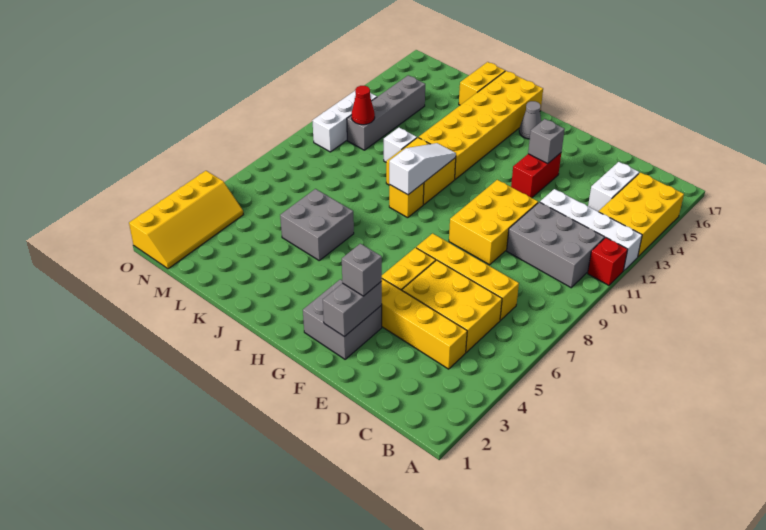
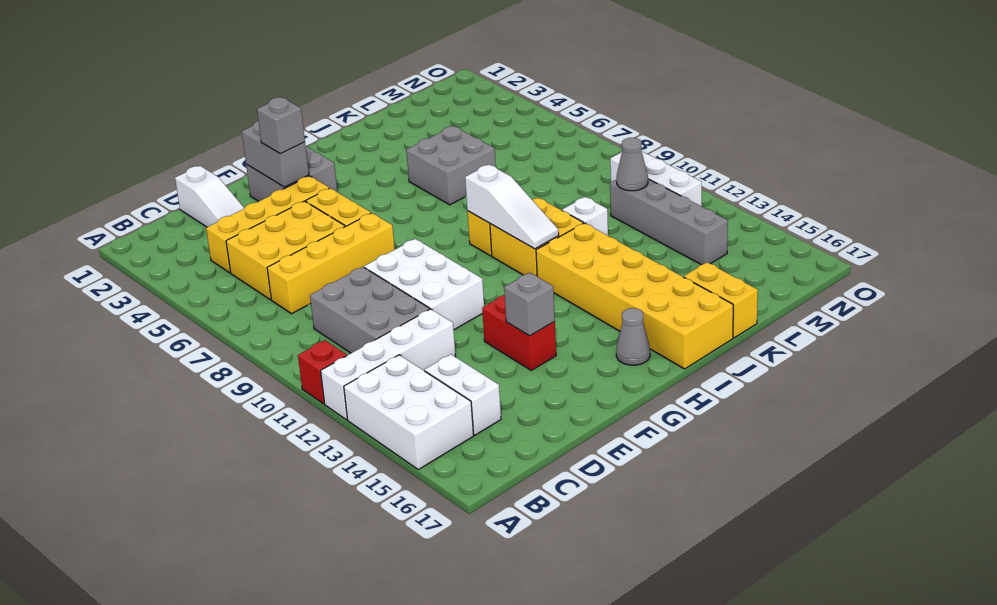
yellow 2x3 brick [599,173,684,257] -> white 2x3 brick [344,355,474,469]
grey 2x3 brick [507,202,605,288] -> grey 2x3 brick turned to [310,267,430,353]
none -> white 1x3 slope [175,166,245,227]
yellow 2x3 brick [449,180,538,265] -> white 2x3 brick [364,239,484,329]
red 1x1 cone [352,86,375,125] -> grey 1x1 cone [617,138,648,191]
yellow 2x4 slope [129,171,243,269] -> none

